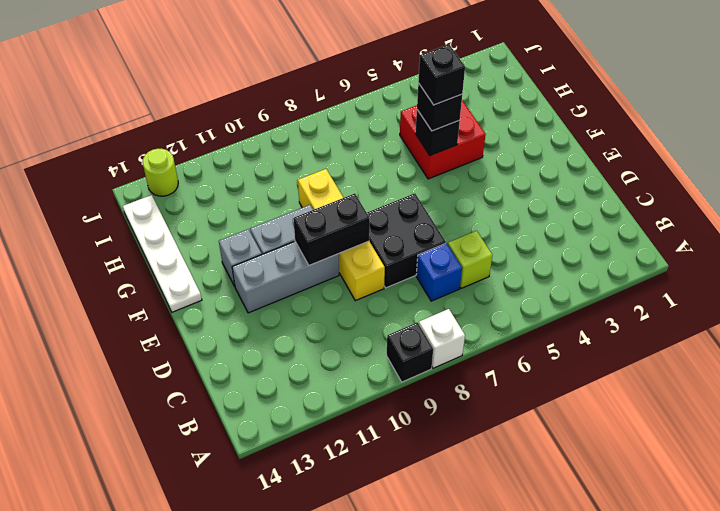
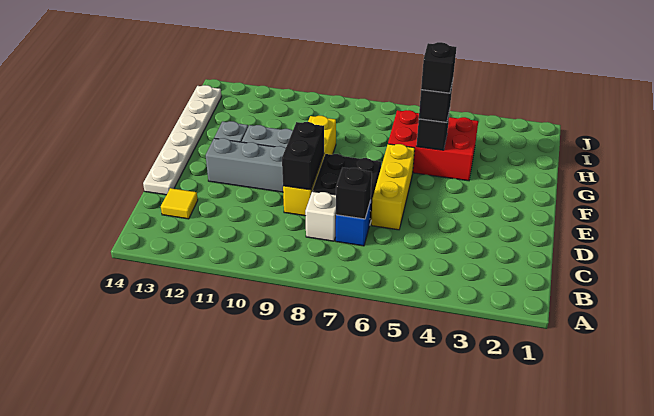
white 1x1 brick [419,309,465,368] -> white 1x1 brick moved to [305,191,336,241]
black 1x1 brick [387,322,433,382] -> black 1x1 brick moved to [336,168,372,219]
lime 1x1 brick [448,231,492,288] -> none
none -> yellow 1x1 tile [161,188,198,219]
none -> yellow 1x3 brick [371,144,415,230]
black 1x2 brick [293,194,370,265] -> black 1x2 brick turned to [282,122,324,190]
white 1x4 plate [123,195,202,312] -> white 1x6 plate [143,85,222,195]
red 2x2 brick [400,100,486,179] -> red 2x3 brick [388,110,478,181]
lime 1x1 round brick [143,149,178,196] -> none

